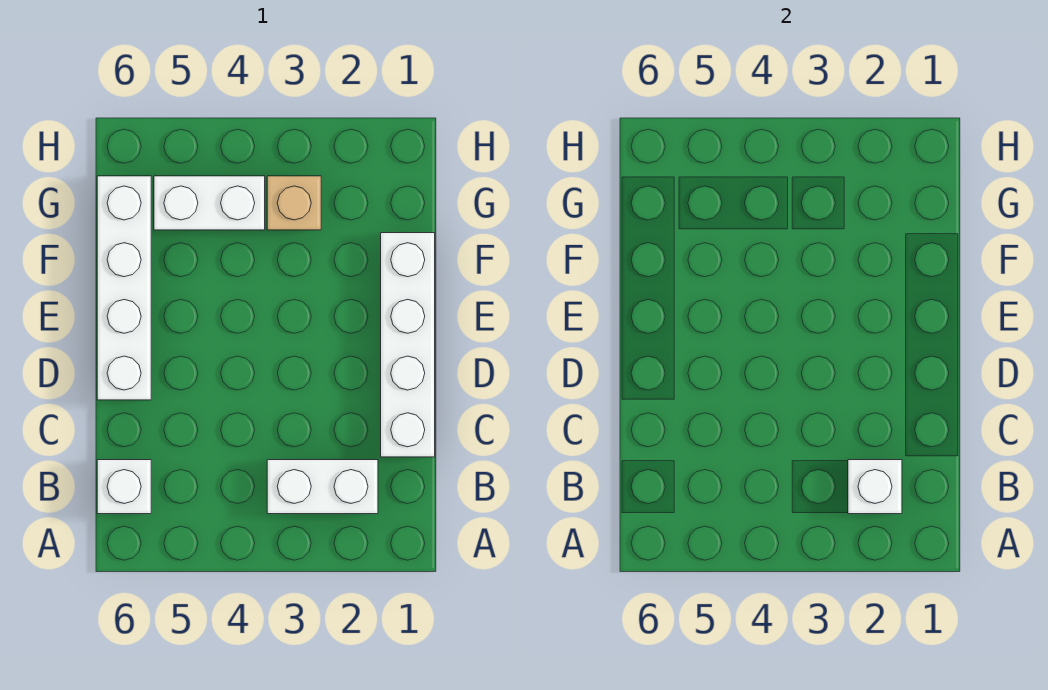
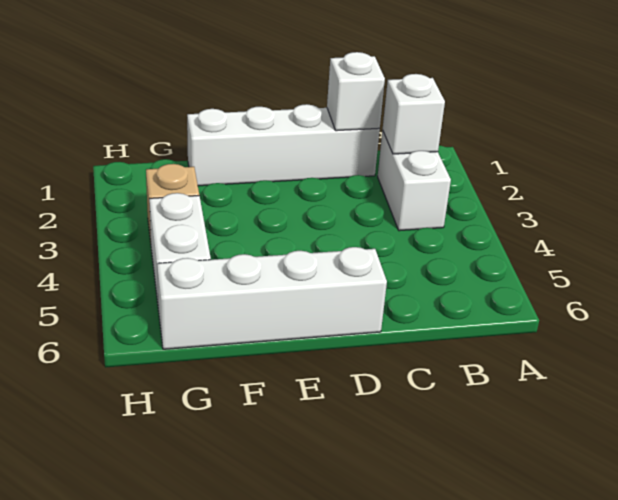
white 1x1 brick [97,460,151,514] -> white 1x1 brick moved to [327,52,385,131]

